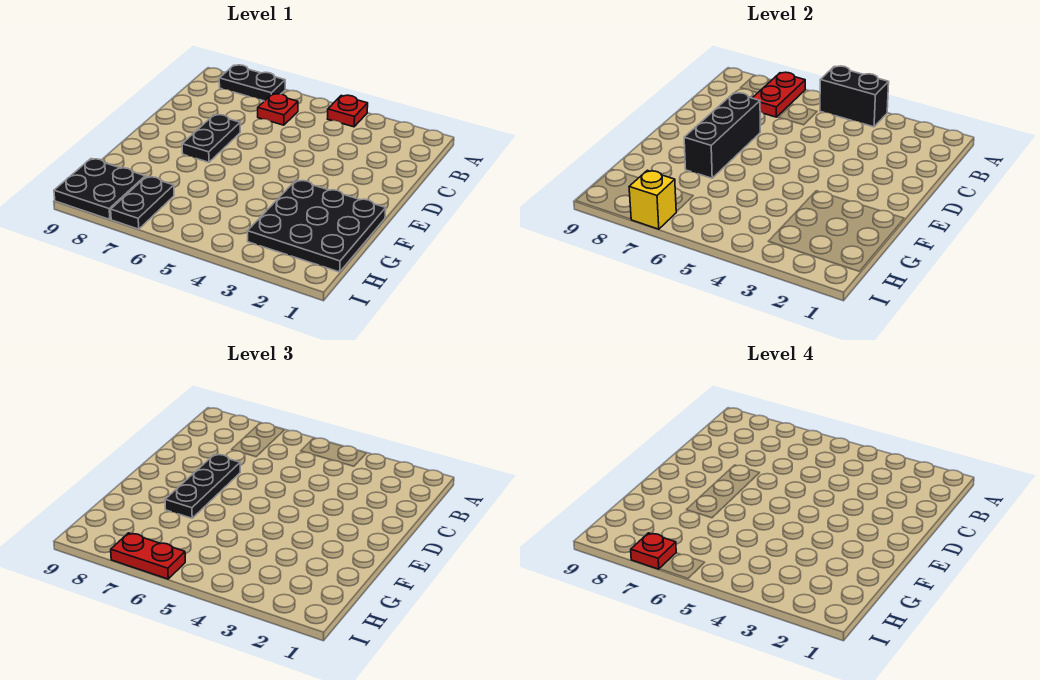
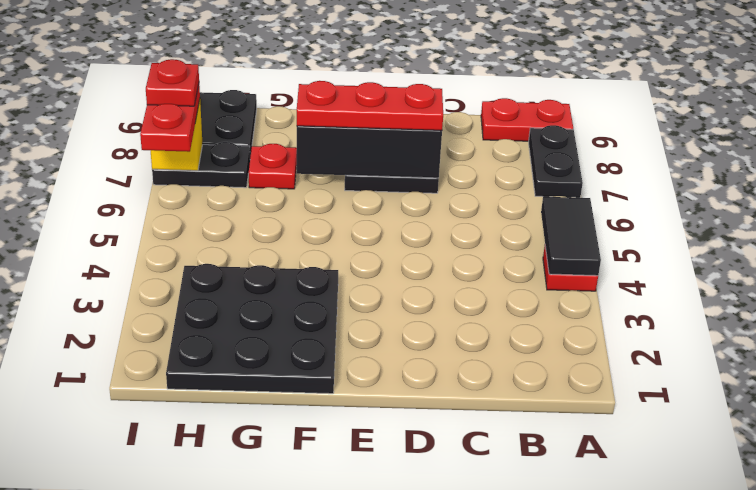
black 1x2 brick [820,66,889,127] -> black 1x2 tile [541,197,601,276]
red 1x2 plate [753,72,805,117] -> red 1x2 plate moved to [481,98,573,141]
red 1x1 plate [258,94,298,125] -> red 1x1 plate moved to [249,144,297,189]
black 1x3 plate [165,455,240,518] -> red 1x3 plate [297,81,443,130]

